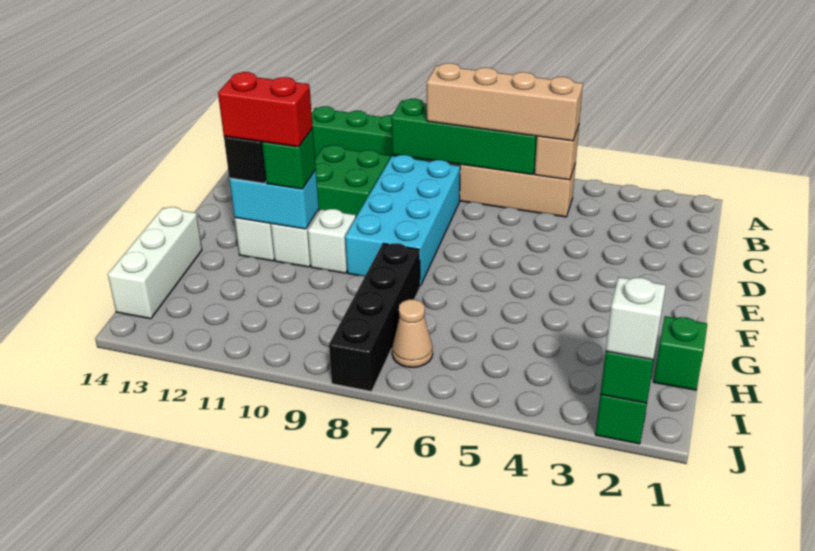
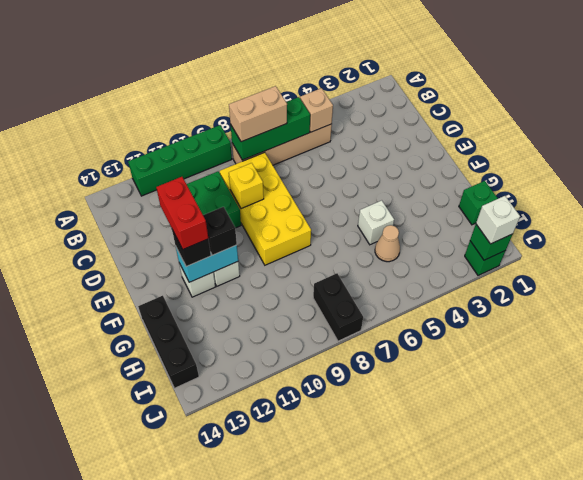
tan 1x4 brick [427,63,583,141] -> tan 1x2 brick [229,86,287,142]
green 1x4 brick [391,99,537,175] -> green 1x3 brick [231,97,310,160]
cyan 2x4 brick [345,155,460,286] -> yellow 2x4 brick [219,152,311,265]
none -> yellow 1x1 brick [229,163,264,209]
white 1x1 brick [308,209,356,273] -> white 1x1 brick moved to [358,200,394,245]
green 1x1 brick [262,128,316,189] -> black 1x1 brick [203,207,237,255]
red 1x2 brick [218,72,313,147] -> red 1x2 brick turned to [156,177,208,249]
black 1x4 brick [329,243,420,392] -> black 1x2 brick [313,273,363,341]
white 1x3 brick [108,207,202,319] -> black 1x3 brick [138,296,199,388]
tan 1x1 cone [392,299,433,367] -> tan 1x1 cone moved to [375,225,400,262]

